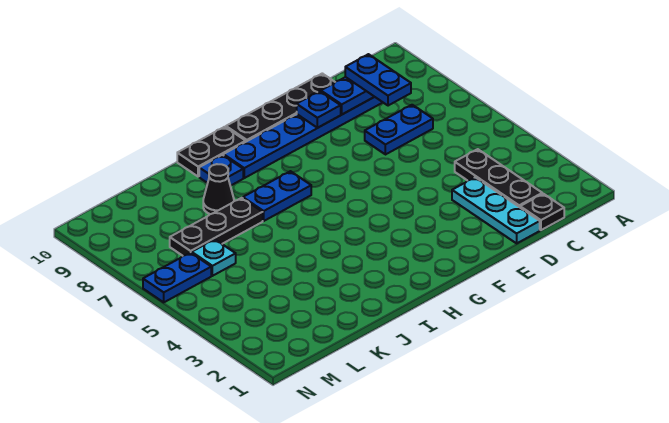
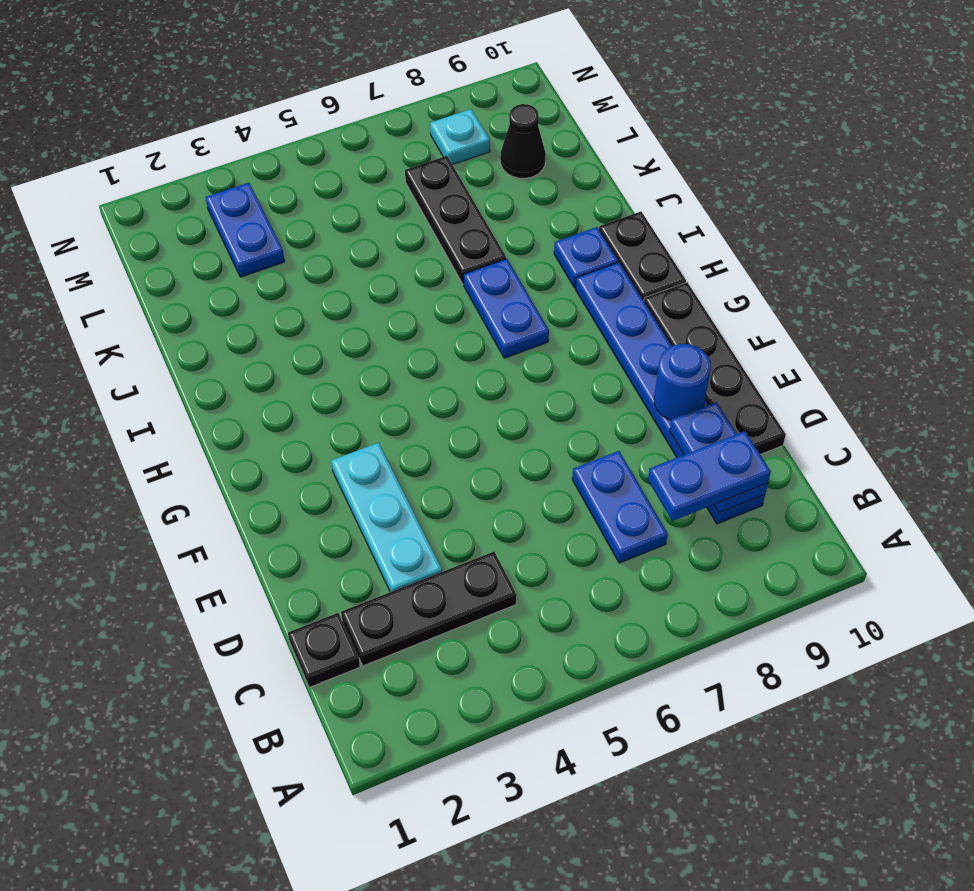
cyan 1x3 plate [452,177,540,243] -> cyan 1x3 plate turned to [331,443,442,592]
blue 1x1 plate [297,91,341,128] -> blue 1x1 round brick [654,344,711,420]
black 1x1 cone [203,164,234,214] -> black 1x1 cone moved to [500,104,546,178]
cyan 1x1 plate [192,239,236,276] -> cyan 1x1 plate moved to [430,109,490,165]
blue 1x2 plate [143,252,211,302] -> blue 1x2 plate moved to [206,183,285,277]

